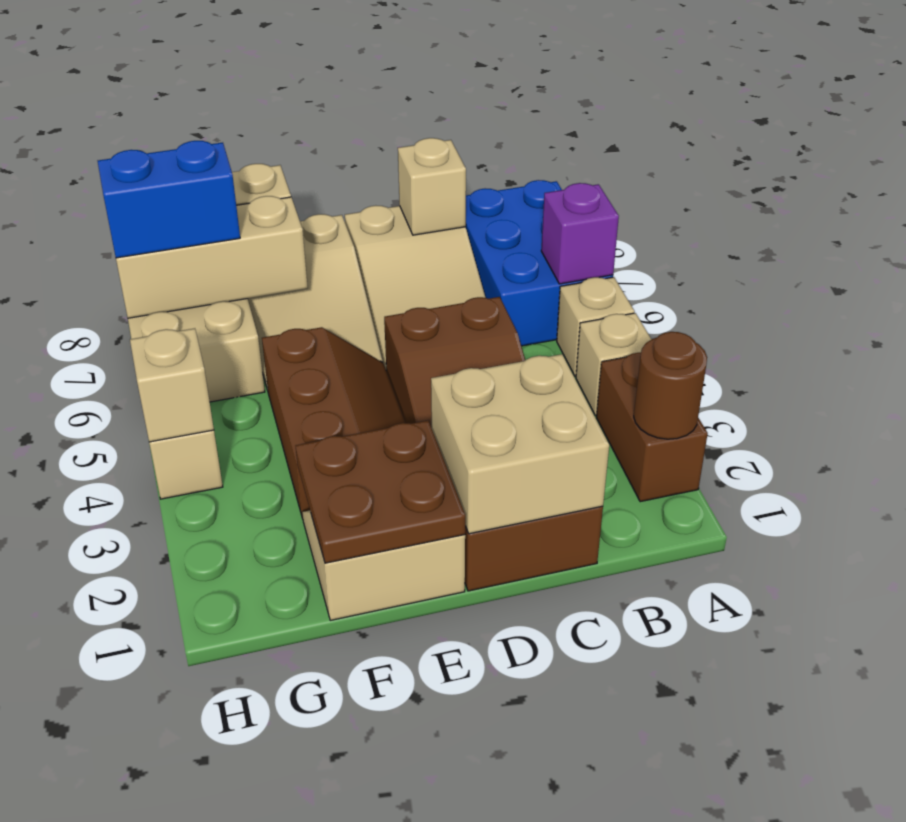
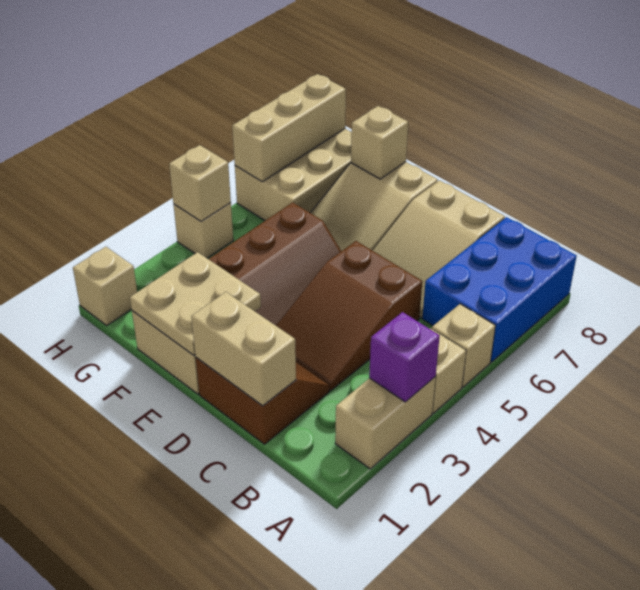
brown 1x2 brick [596,353,708,502] -> tan 1x2 brick [335,377,436,469]
brown 1x1 round brick [634,332,707,439] -> none
purple 1x1 brick [541,183,619,284] -> purple 1x1 brick moved to [369,312,440,402]
tan 2x2 brick [431,354,609,534] -> tan 1x2 brick [191,292,296,406]
tan 1x1 brick [398,138,466,235] -> tan 1x1 brick moved to [73,247,137,326]
brown 2x2 plate [296,420,465,563] -> tan 2x2 plate [130,252,261,355]
tan 1x3 brick [116,196,308,318] -> tan 1x3 brick turned to [232,74,346,182]
blue 1x2 brick [98,141,240,258] -> none

